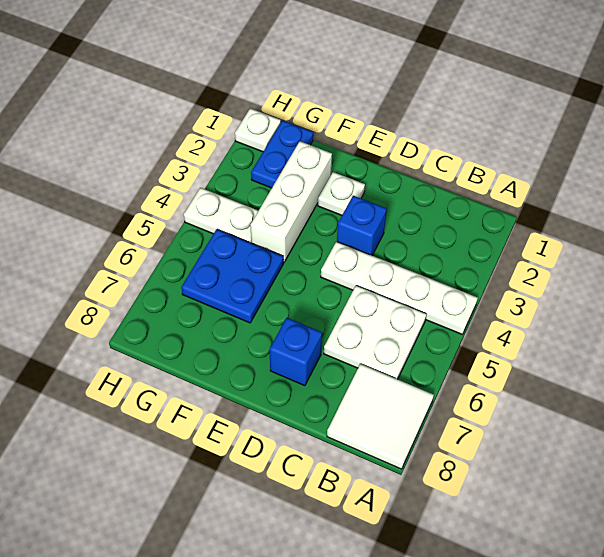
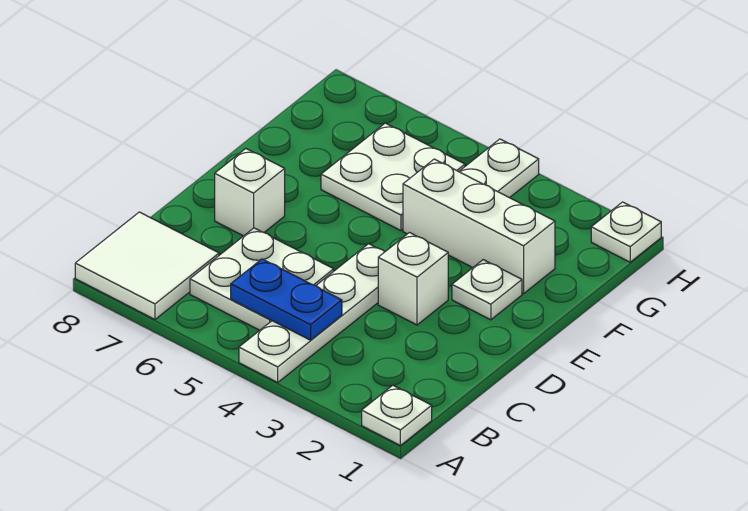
none -> white 1x1 plate [362,385,432,445]
blue 1x1 brick [337,196,387,255] -> white 1x1 brick [378,233,448,325]
blue 1x1 brick [269,318,322,386] -> white 1x1 brick [215,149,285,236]
blue 2x2 plate [181,229,284,323] -> white 2x2 plate [321,123,465,231]
blue 1x2 plate [251,121,313,188] -> blue 1x2 plate moved to [231,259,342,340]

